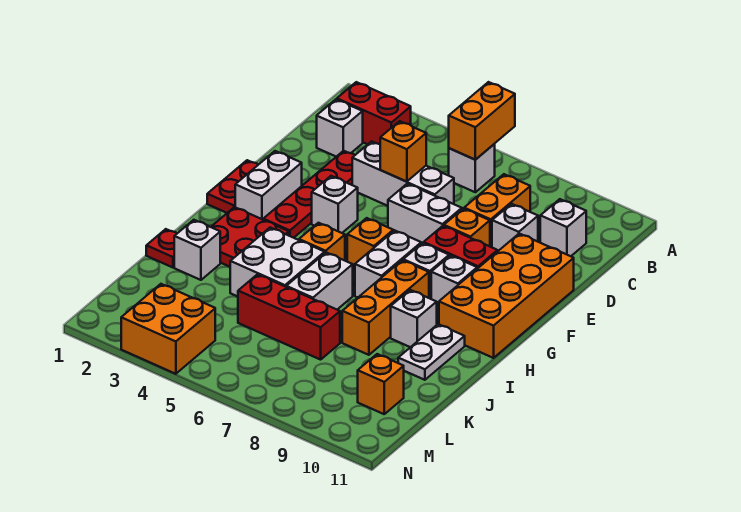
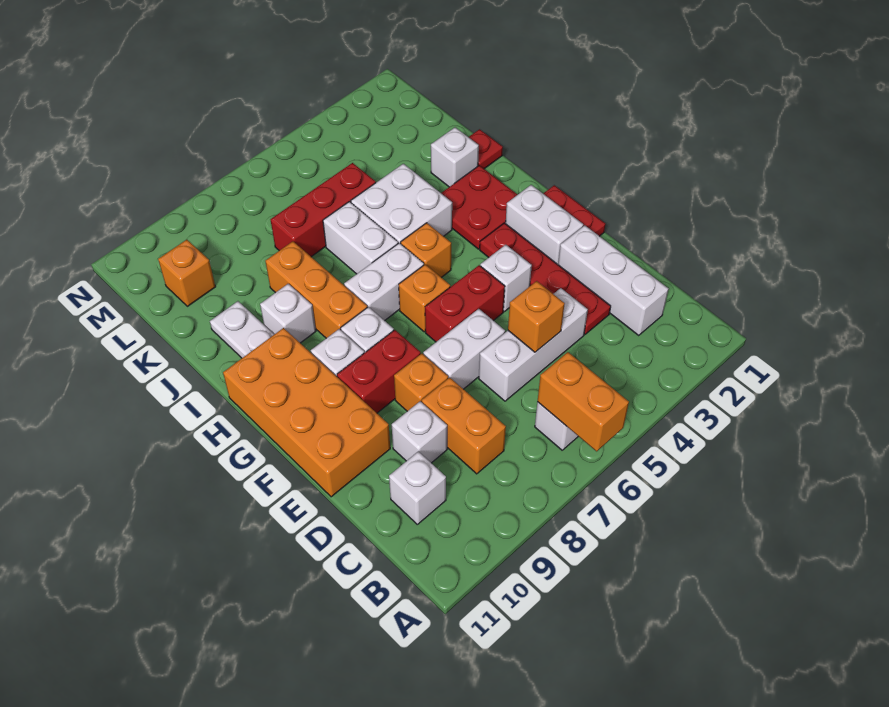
red 1x2 brick [337,82,411,144] -> red 1x2 brick moved to [425,265,505,342]
white 1x1 brick [317,99,363,157] -> white 1x3 brick [558,225,669,335]
white 1x2 brick [355,230,421,297] -> white 1x2 brick turned to [344,243,424,321]
orange 2x2 brick [121,284,215,374] -> none

